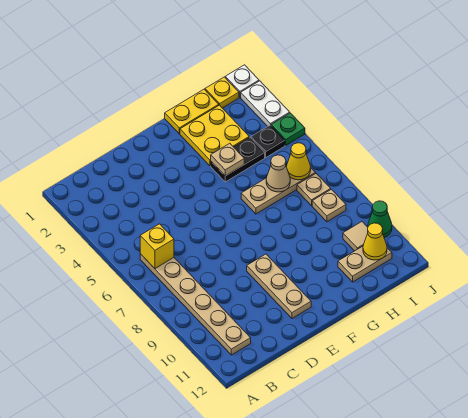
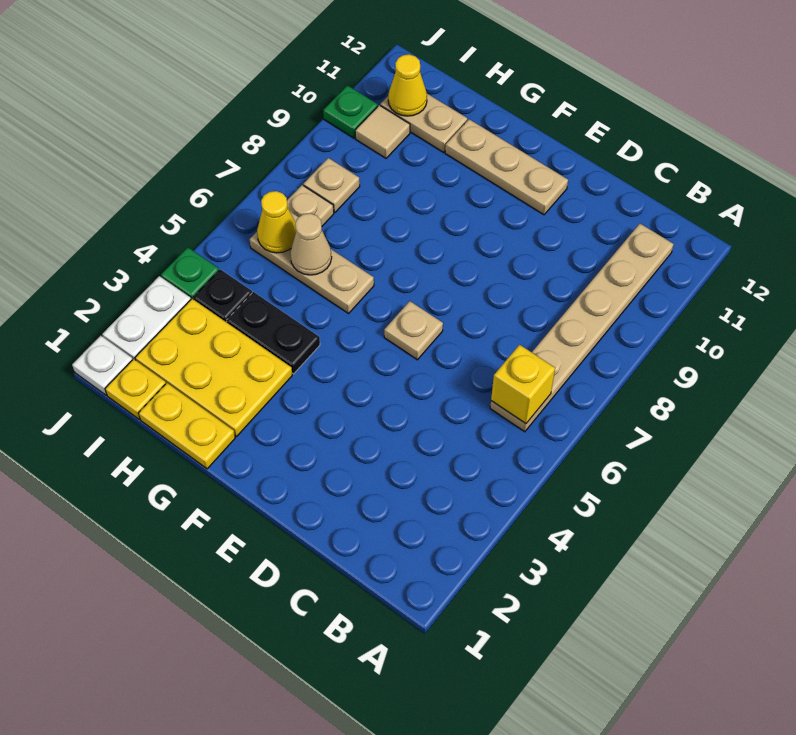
tan 1x3 plate [247,254,311,318] -> tan 1x3 plate turned to [445,119,568,215]
yellow 2x2 plate [180,105,249,166] -> yellow 2x3 plate [135,299,292,436]
tan 1x1 plate [211,143,244,176] -> tan 1x1 plate moved to [384,301,443,360]
green 1x1 cone [368,201,392,237] -> green 1x1 plate [323,85,378,138]

